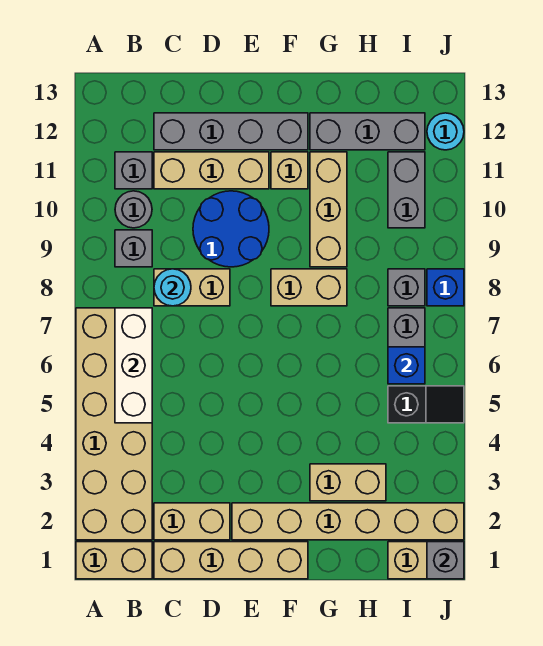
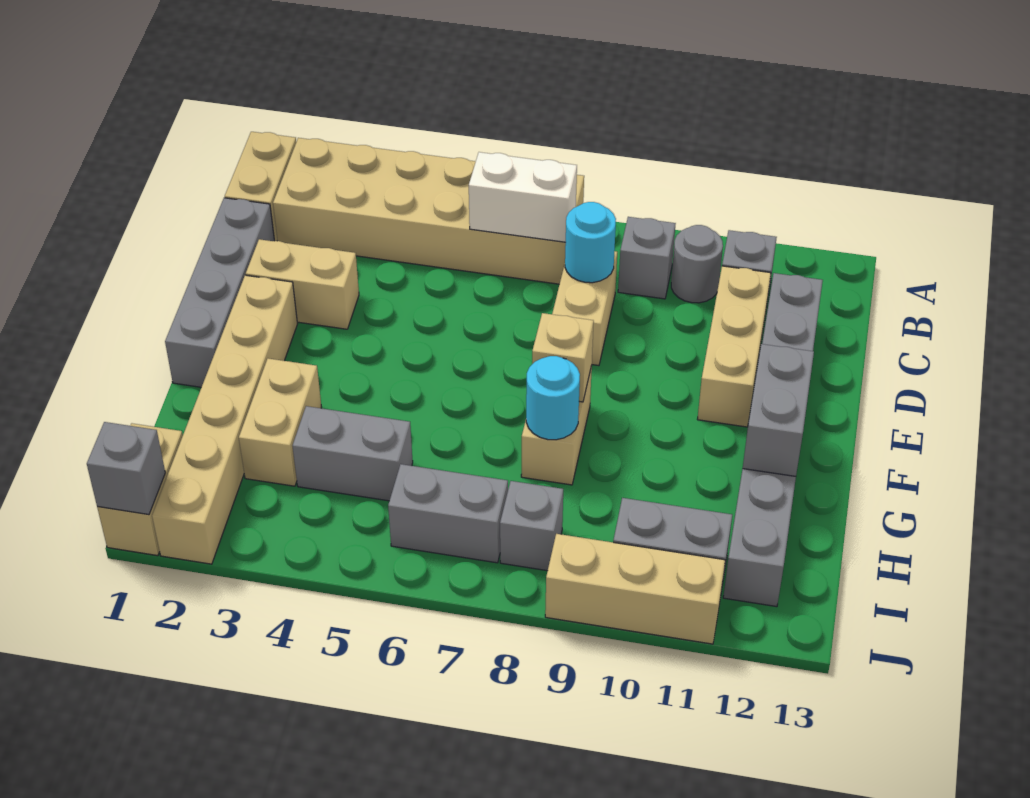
white 1x3 brick [115,308,152,423] -> white 1x2 brick [469,152,577,242]
tan 1x4 brick [154,542,308,579] -> grey 1x4 brick [165,198,274,387]
tan 1x2 brick [154,503,230,540] -> tan 1x2 brick turned to [246,239,359,329]
blue 2x2 round brick [193,191,269,267] -> none
tan 1x1 brick [271,152,308,189] -> tan 1x1 brick moved to [532,313,594,402]
none -> grey 1x2 brick [743,344,814,476]
tan 1x3 brick [310,152,347,267] -> tan 1x3 brick moved to [545,534,725,644]
none -> grey 1x2 brick [293,406,413,501]
black 1x2 slope [388,386,464,423] -> none
blue 1x1 brick [388,347,425,384] -> none
blue 1x1 brick [427,269,464,306] -> none
cyan 1x1 round brick [427,113,464,150] -> cyan 1x1 round brick moved to [526,356,580,440]

